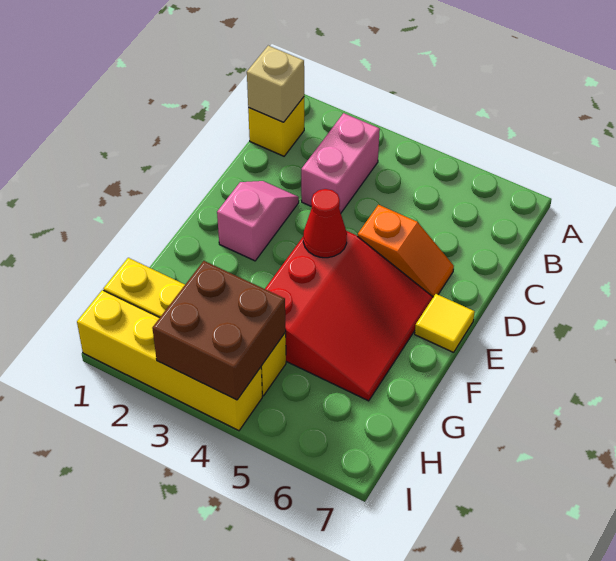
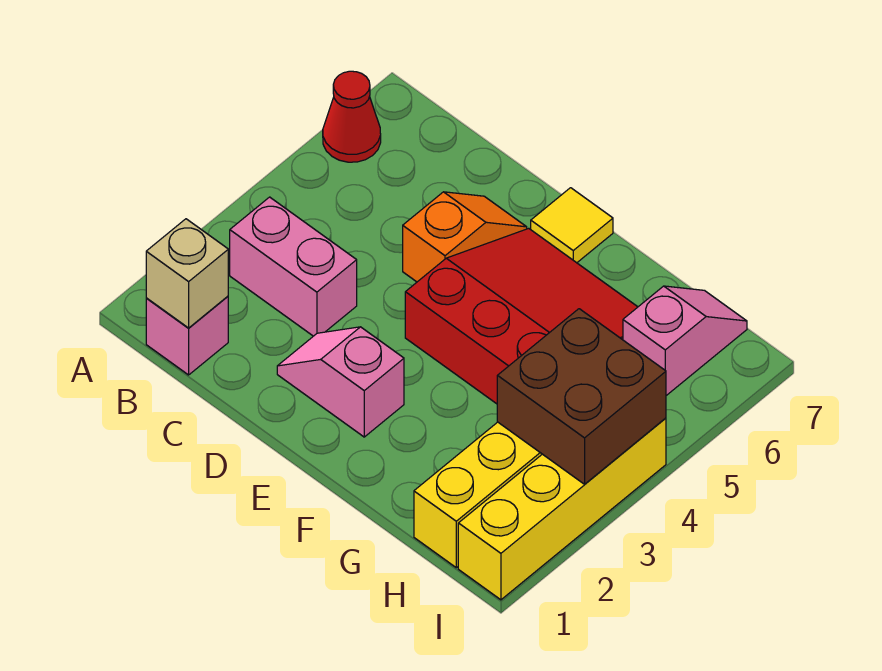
yellow 1x1 brick [248,97,304,156] -> pink 1x1 brick [146,296,228,375]
red 1x1 cone [303,189,347,258] -> red 1x1 cone moved to [323,71,381,162]
none -> pink 1x2 slope [623,286,747,396]

